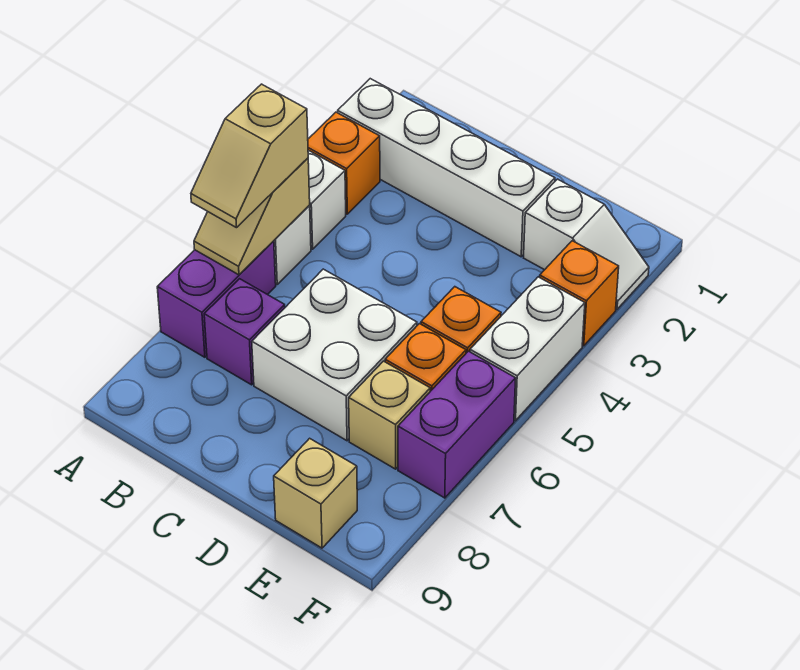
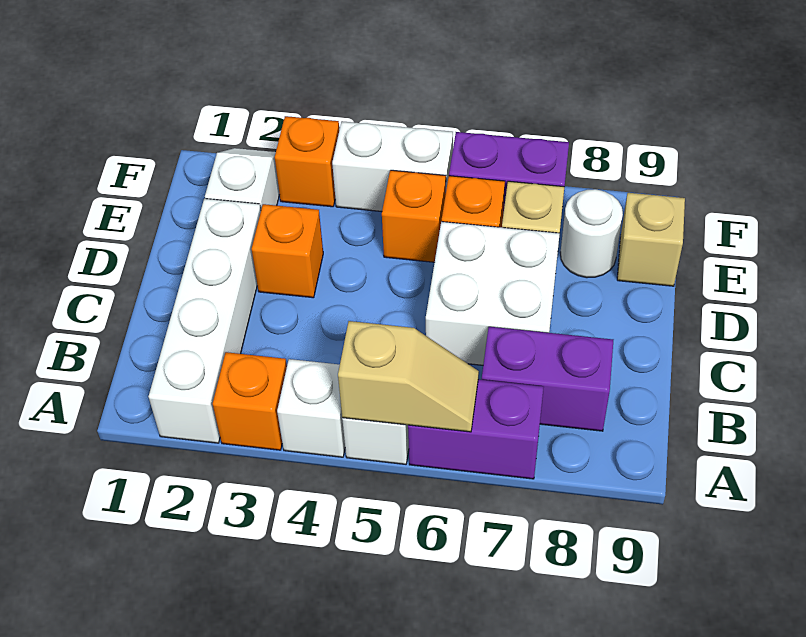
tan 1x2 slope [191,84,308,228] -> none
purple 1x1 brick [204,279,285,385] -> purple 1x2 brick [482,327,613,431]
none -> orange 1x1 brick [252,204,323,298]
none -> white 1x1 round brick [561,189,623,278]

